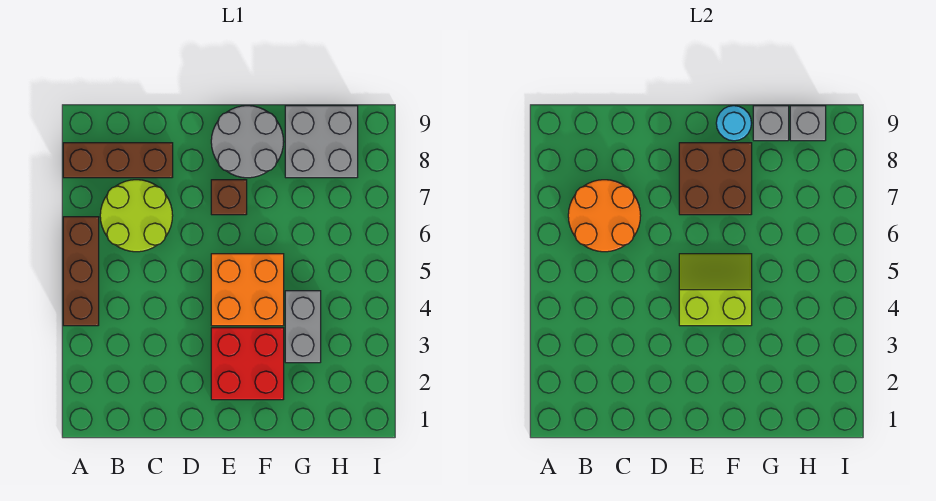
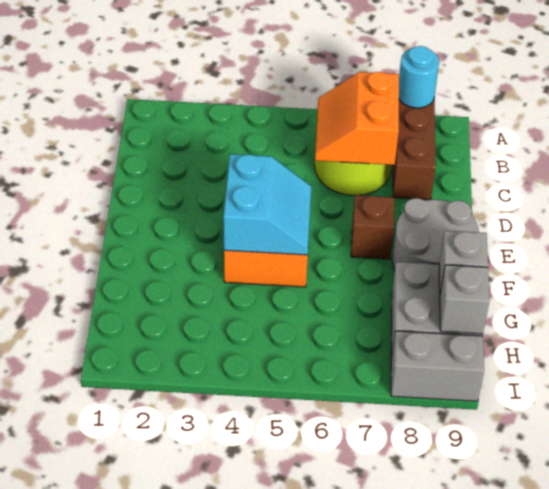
brown 1x3 brick [63,217,99,326] -> none
orange 2x2 round brick [568,180,641,252] -> orange 2x2 slope [315,72,399,165]
red 2x2 brick [211,328,284,400] -> none
lime 2x2 slope [679,254,752,326] -> cyan 2x2 slope [223,154,311,255]
brown 2x2 brick [679,143,752,215] -> none
cyan 1x1 round brick [716,106,751,141] -> cyan 1x1 round brick moved to [399,46,439,108]
grey 1x2 brick [285,291,321,363] -> grey 1x2 brick moved to [391,331,484,401]

